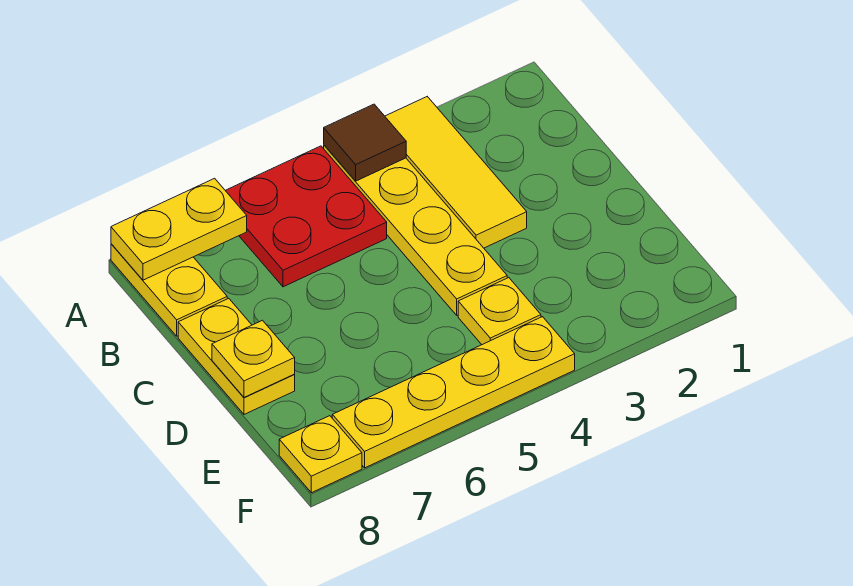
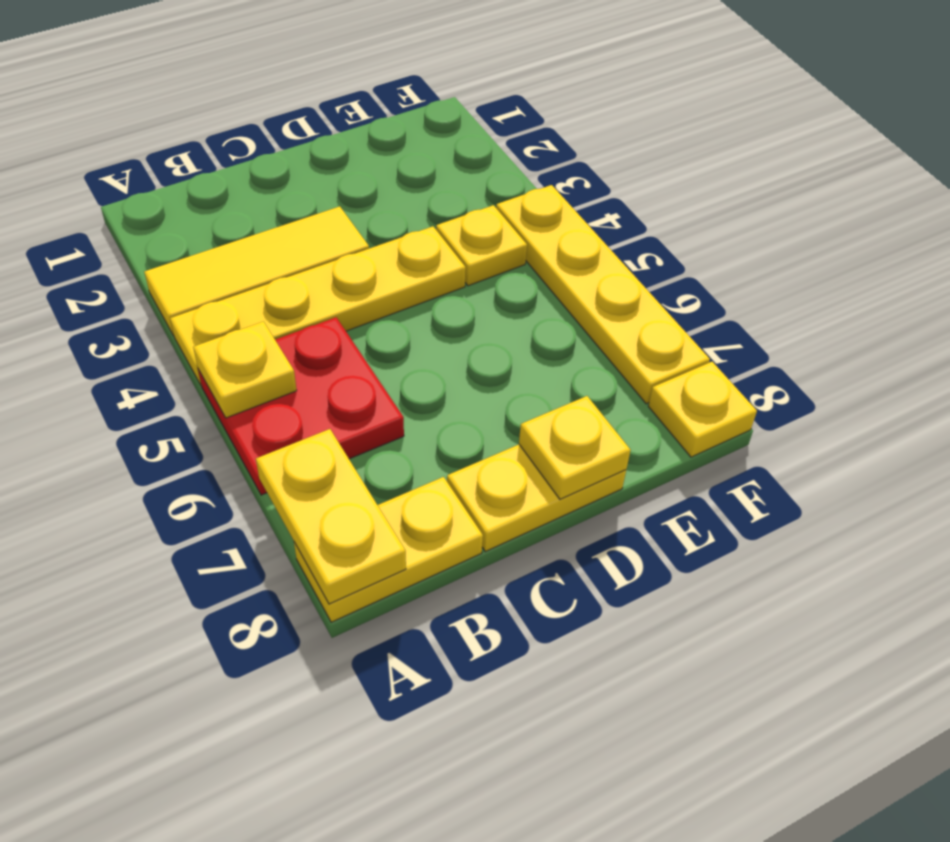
brown 1x1 tile [324,104,406,181] -> none
none -> yellow 1x1 plate [193,321,297,418]

